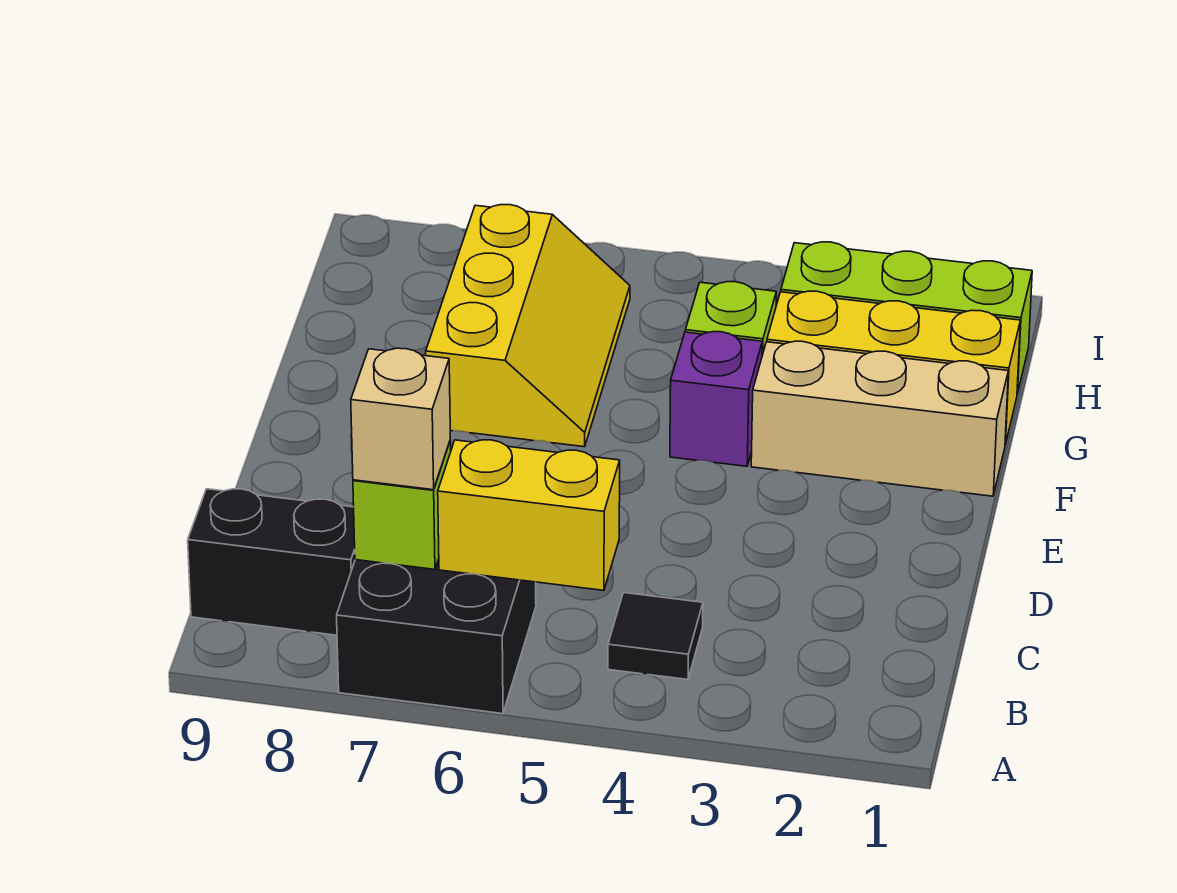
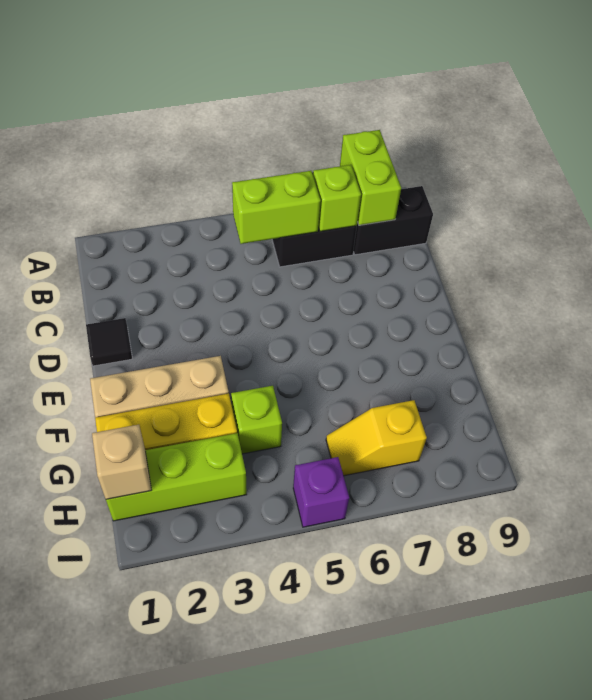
none -> lime 1x2 brick [340,130,401,225]
black 1x1 tile [608,593,703,680] -> black 1x1 tile moved to [86,318,132,366]
yellow 1x2 brick [438,440,620,590] -> lime 1x2 brick [232,171,321,244]
tan 1x1 brick [351,348,450,490] -> tan 1x1 brick moved to [92,425,152,499]
purple 1x1 brick [670,332,762,466] -> purple 1x1 brick moved to [293,457,349,527]
yellow 2x3 slope [426,205,630,447] -> yellow 1x2 slope [326,400,427,476]

